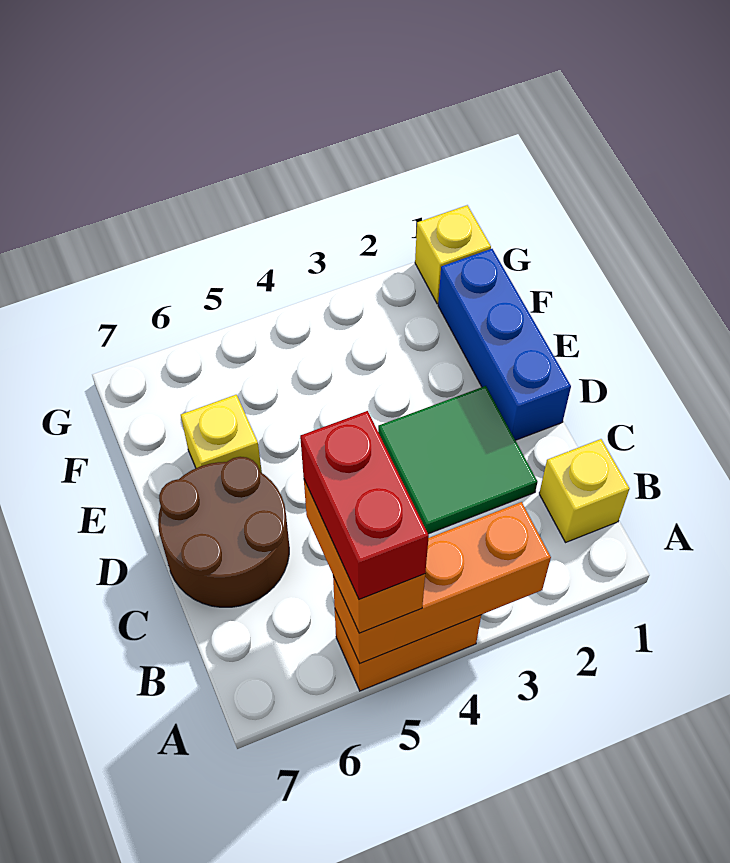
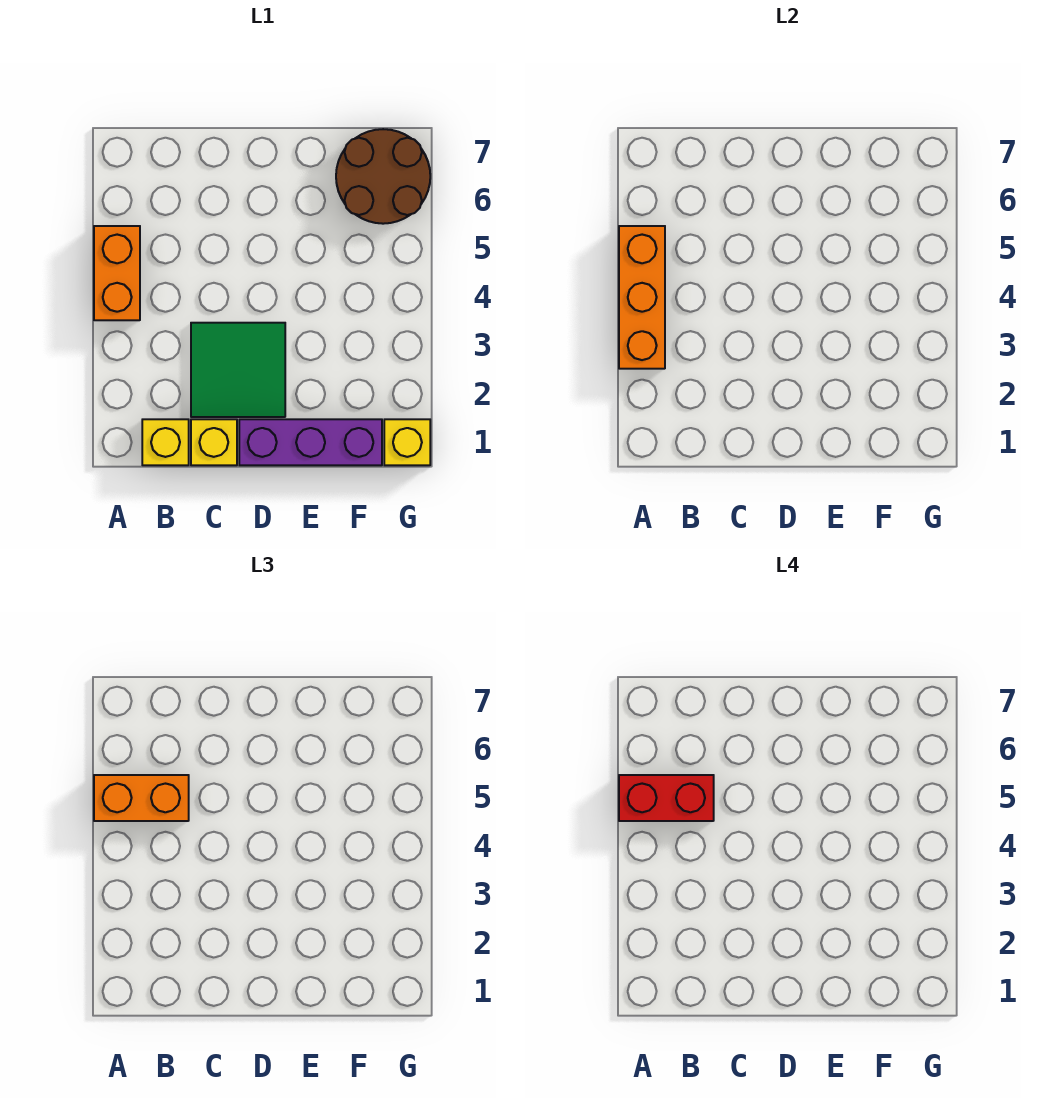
brown 2x2 round brick [158,457,289,607] -> brown 2x2 round brick moved to [336,129,430,224]
blue 1x3 brick [438,249,571,440] -> purple 1x3 brick [239,419,382,465]
yellow 1x1 brick [181,395,262,473] -> yellow 1x1 brick moved to [191,419,237,465]

